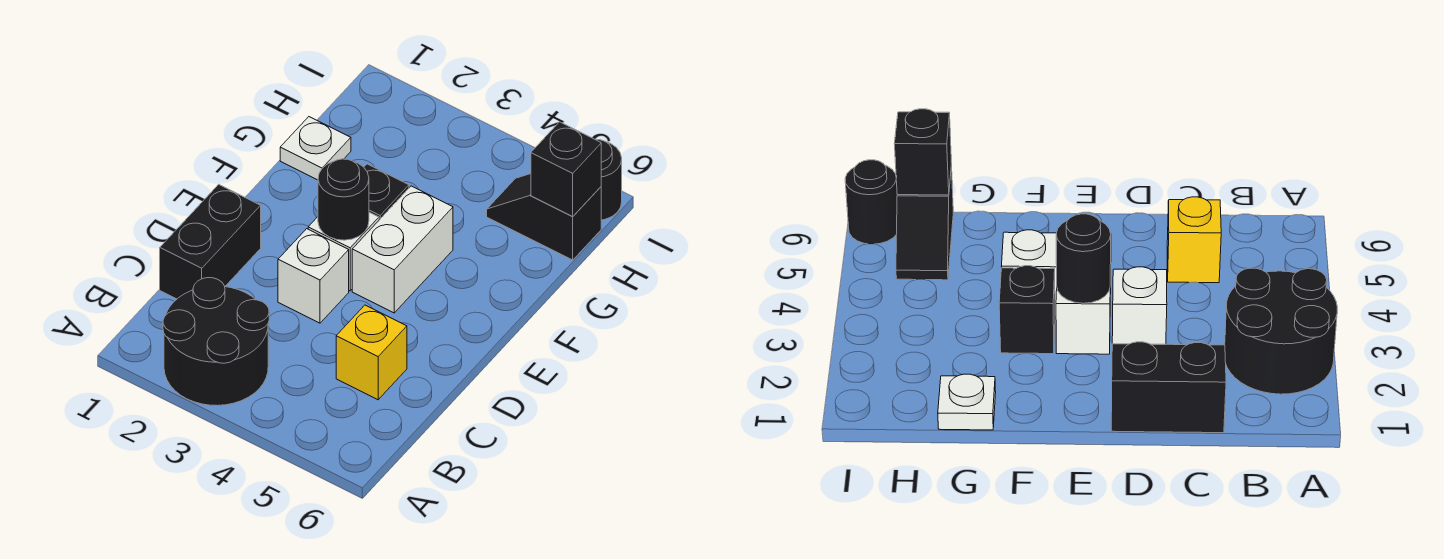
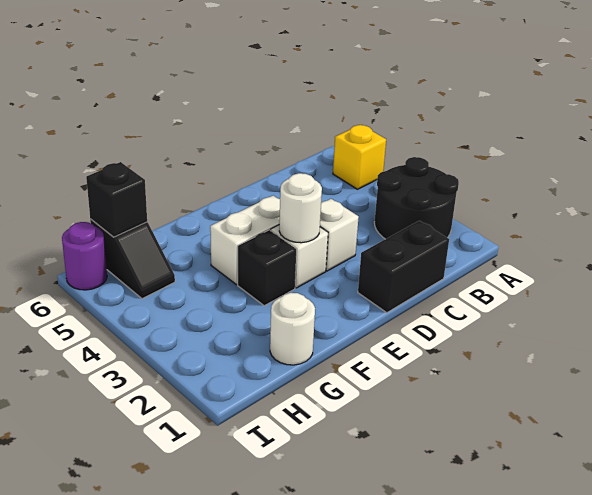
yellow 1x1 brick [336,305,407,400] -> yellow 1x1 brick moved to [333,125,386,189]
black 1x1 round brick [318,159,369,240] -> white 1x1 round brick [279,173,322,243]
white 1x1 plate [280,117,351,180] -> white 1x1 round brick [270,293,315,365]
black 1x1 round brick [597,140,622,220] -> purple 1x1 round brick [62,222,107,290]

